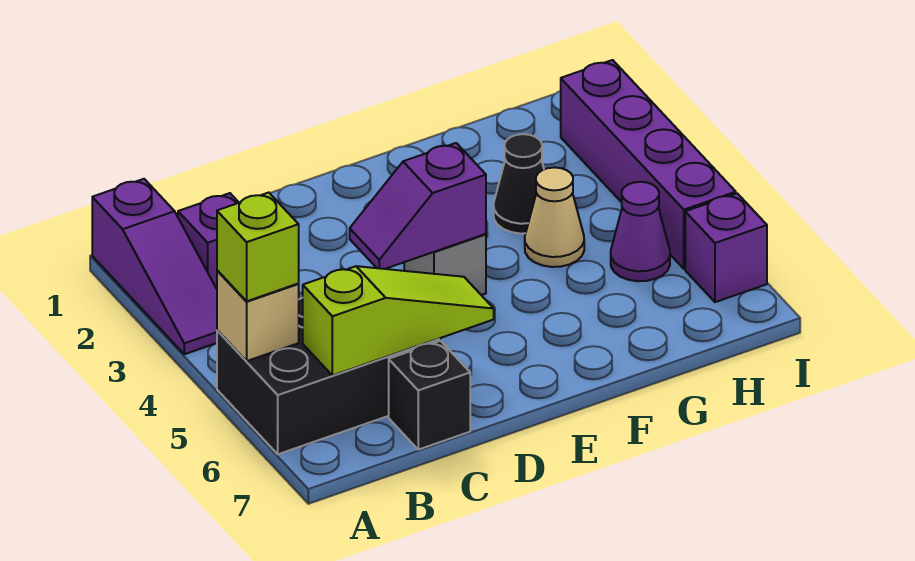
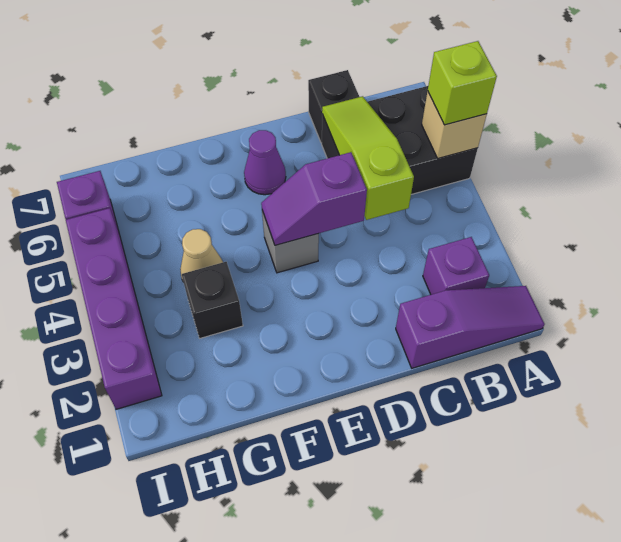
purple 1x3 slope [92,179,217,354] -> purple 1x3 slope turned to [396,286,544,368]
lime 1x3 slope [303,266,494,375] -> lime 1x3 slope turned to [322,96,414,220]
purple 1x2 slope [350,143,486,269] -> purple 1x2 slope turned to [261,152,367,245]
black 1x1 cone [494,134,544,234] -> black 1x1 brick [182,262,243,338]
purple 1x1 cone [611,182,670,281] -> purple 1x1 cone moved to [244,130,286,195]

